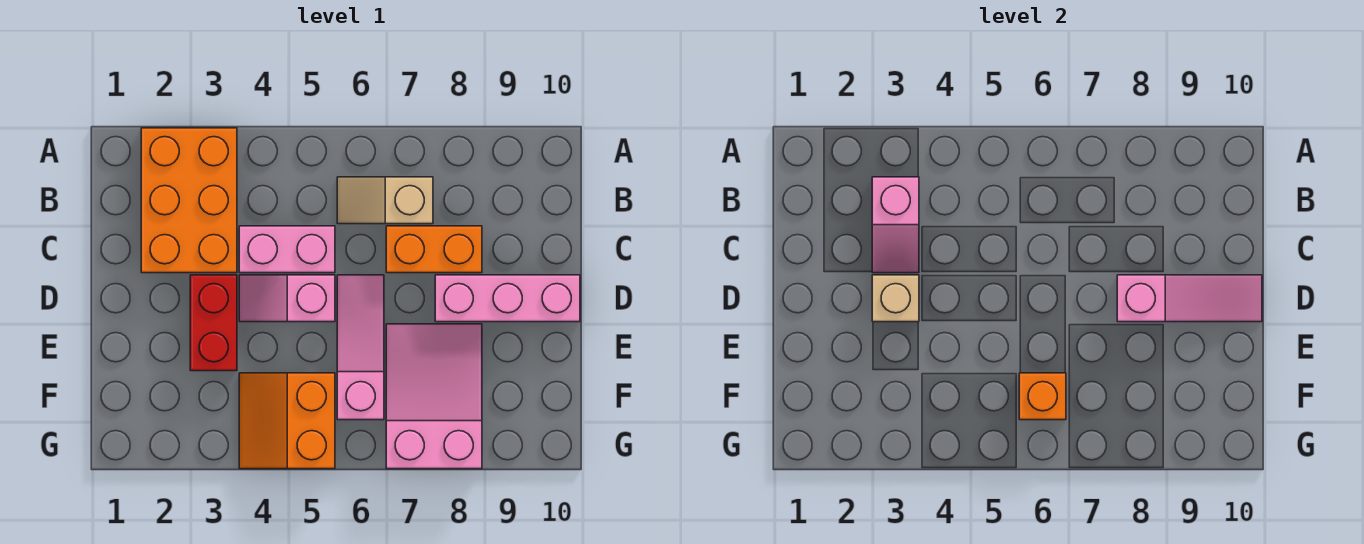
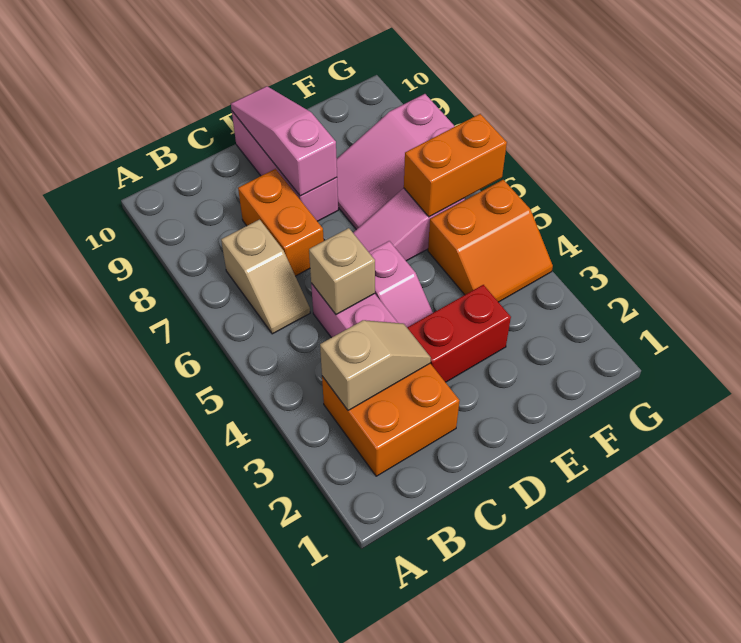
orange 2x3 brick [141,128,237,273] -> orange 2x2 brick [322,364,460,476]
pink 1x2 slope [872,177,919,273] -> tan 1x2 slope [320,320,431,411]
tan 1x1 brick [872,275,919,322] -> tan 1x1 brick moved to [309,228,375,315]
orange 1x1 brick [1019,373,1066,420] -> orange 1x2 brick [404,114,507,217]

